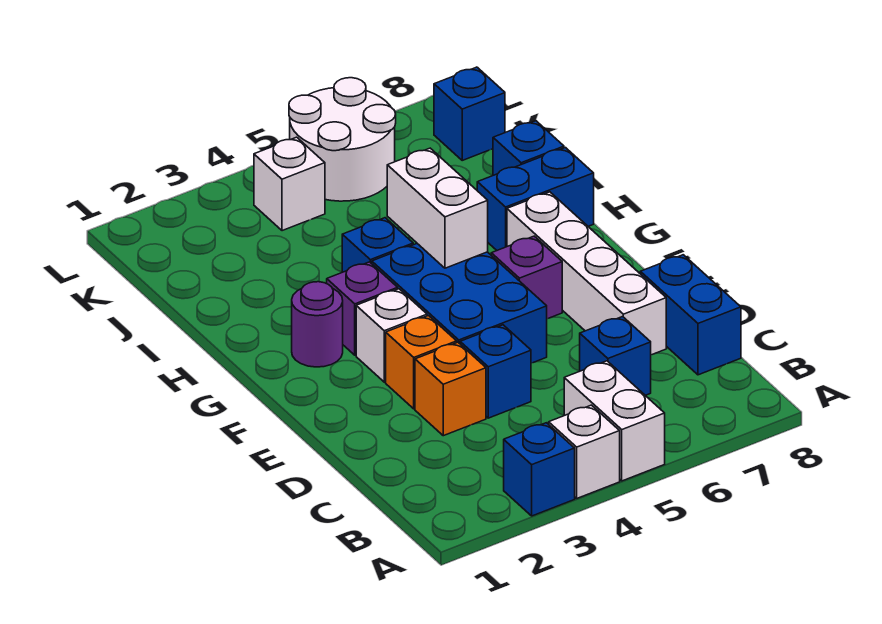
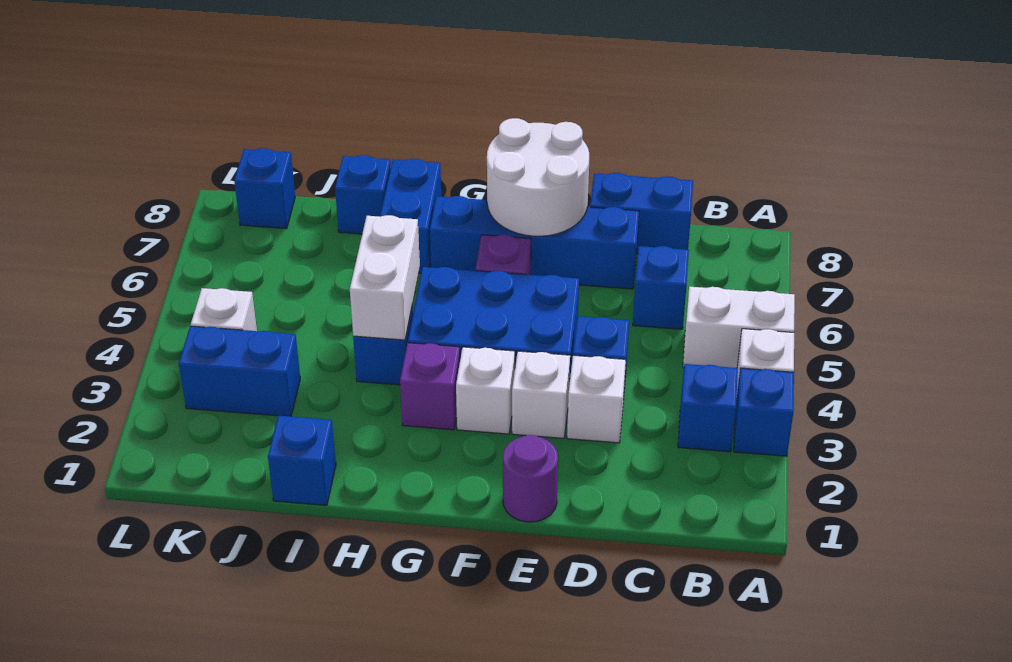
none -> blue 1x1 brick [678,364,738,452]
orange 1x1 brick [415,342,486,436] -> white 1x1 brick [567,355,626,443]
white 1x4 brick [507,192,666,355] -> blue 1x4 brick [430,196,639,289]
orange 1x1 brick [386,316,457,409] -> white 1x1 brick [512,351,570,438]
purple 1x1 round brick [292,282,343,367] -> purple 1x1 round brick moved to [503,435,558,522]
white 1x2 brick [387,148,488,268] -> white 1x2 brick turned to [350,215,420,340]
none -> blue 1x1 brick [268,416,336,505]
none -> blue 1x2 brick [179,326,300,417]
white 2x2 round brick [289,78,396,201] -> white 2x2 round brick moved to [487,118,589,236]

